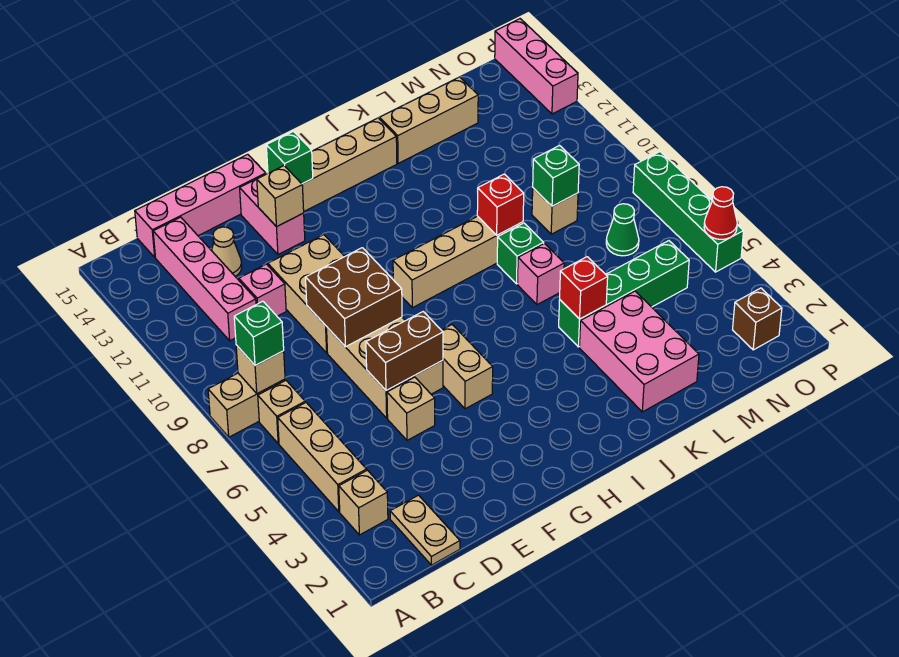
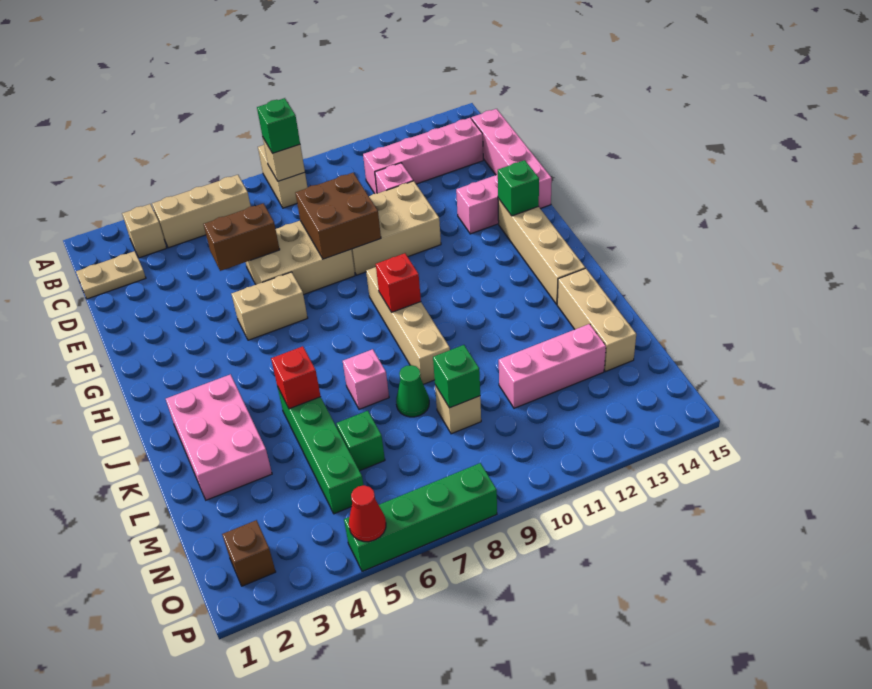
tan 1x1 brick [258,380,305,444] -> none
tan 1x1 cone [212,227,242,276] -> none
tan 1x1 brick [387,377,435,440] -> none
brown 1x2 brick [366,312,443,391] -> brown 1x2 brick turned to [204,203,280,271]
tan 1x1 brick [257,166,304,227] -> none
pink 2x3 brick [579,291,699,412] -> pink 2x3 brick turned to [166,374,272,500]
green 1x1 brick [497,223,544,284] -> green 1x1 brick moved to [336,411,385,471]
red 1x1 brick [477,174,524,235] -> red 1x1 brick moved to [376,253,421,312]
green 1x1 cone [606,204,639,256] -> green 1x1 cone moved to [396,365,429,417]
pink 1x3 brick [495,19,578,114] -> pink 1x3 brick moved to [499,324,606,408]

